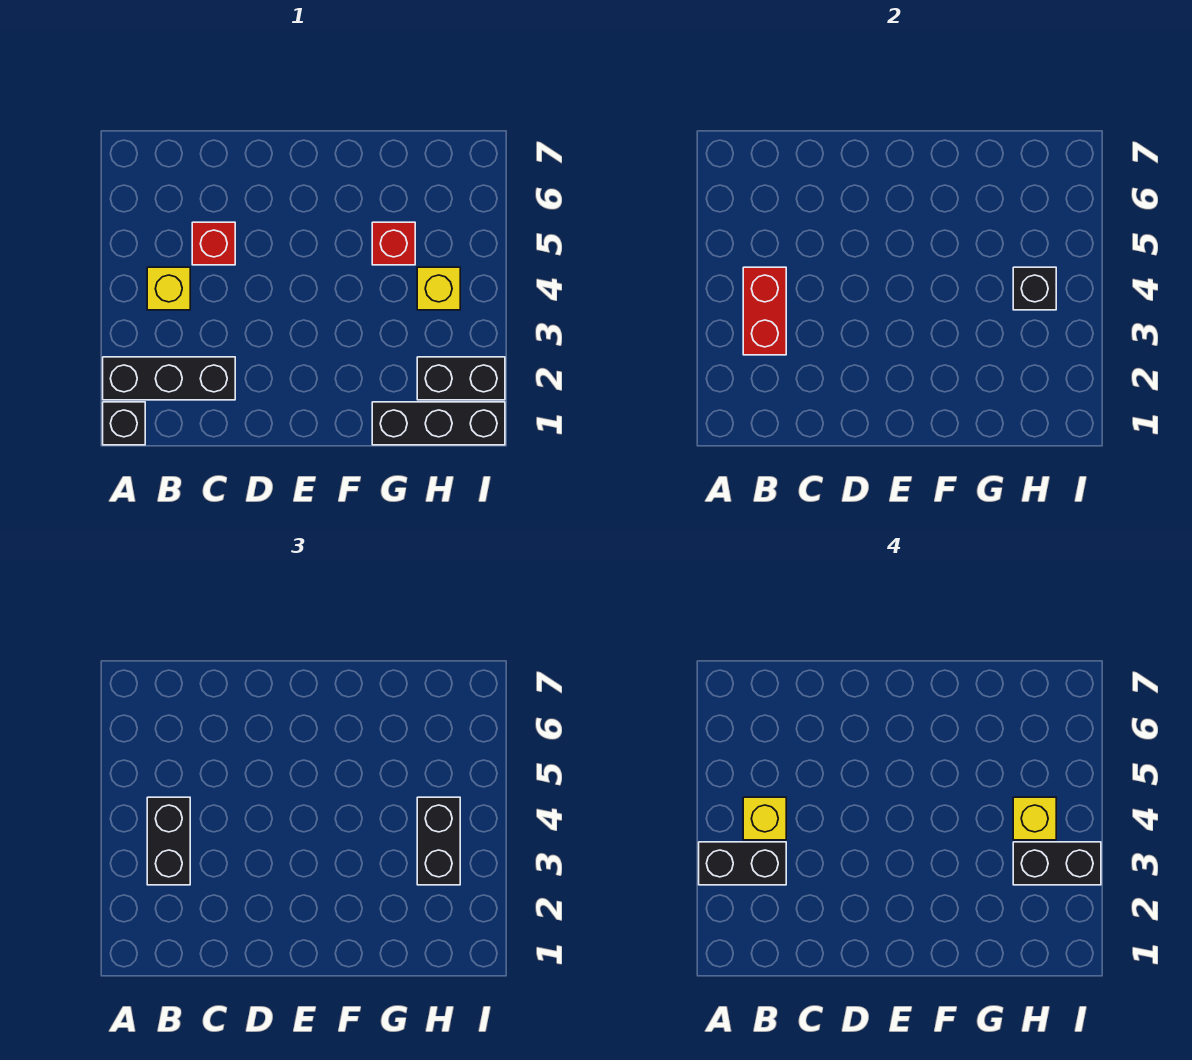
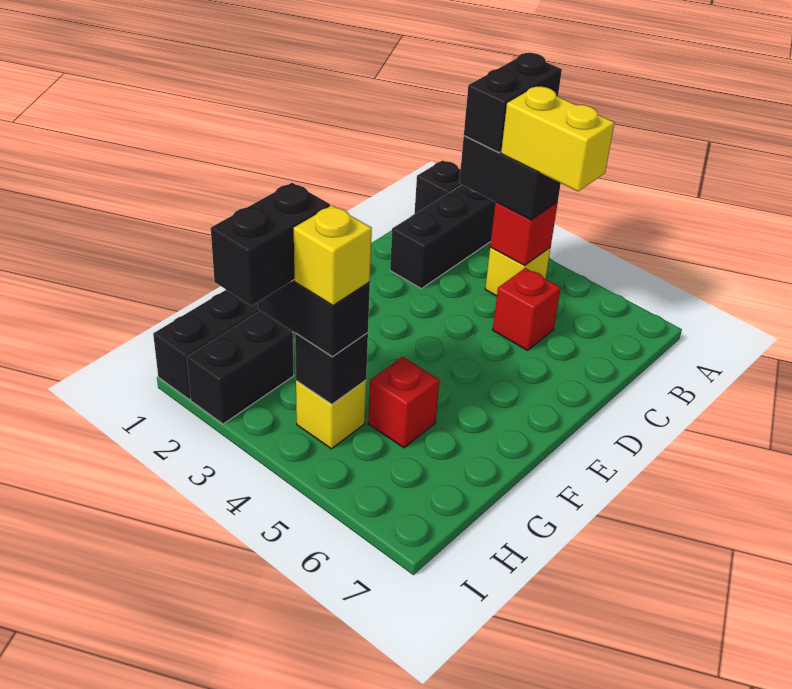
red 1x2 brick [743,267,786,355] -> red 1x1 brick [490,202,558,266]
yellow 1x1 brick [743,797,786,840] -> yellow 1x2 brick [501,87,614,191]

